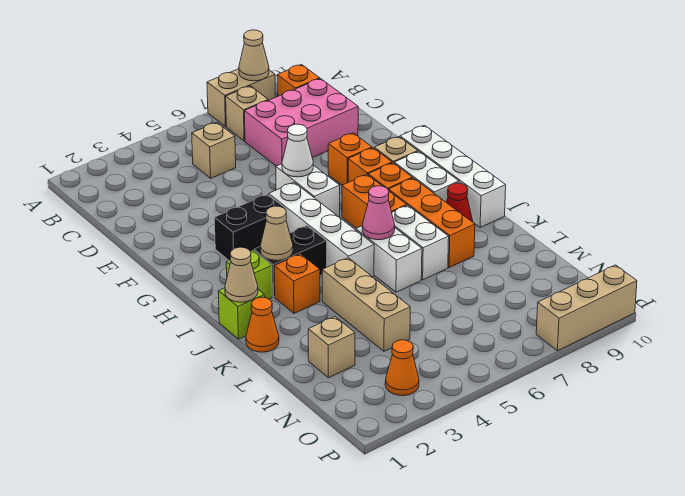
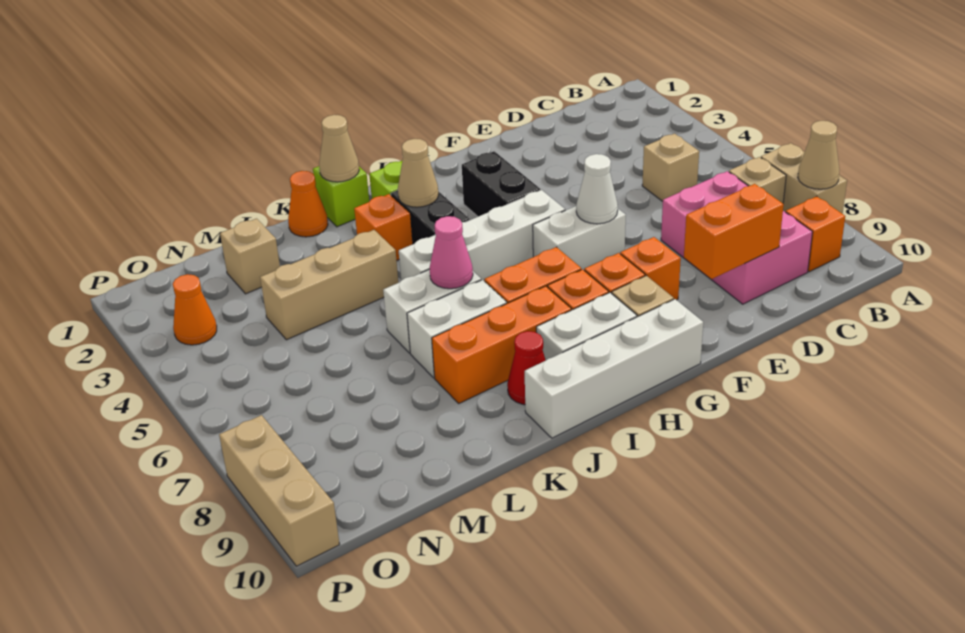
none -> orange 1x2 brick [684,184,784,279]

